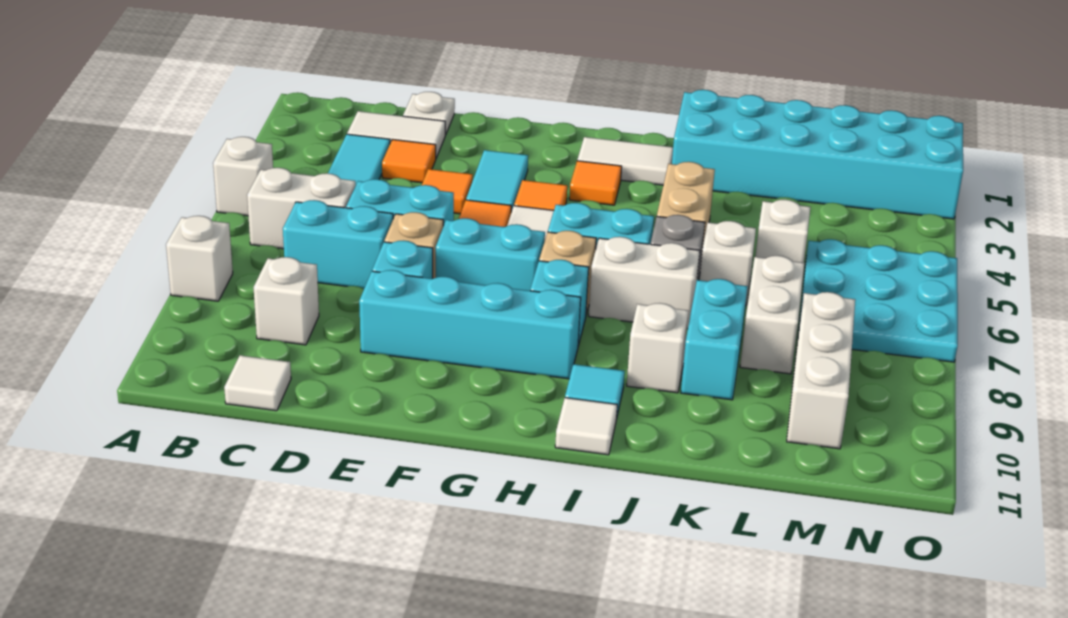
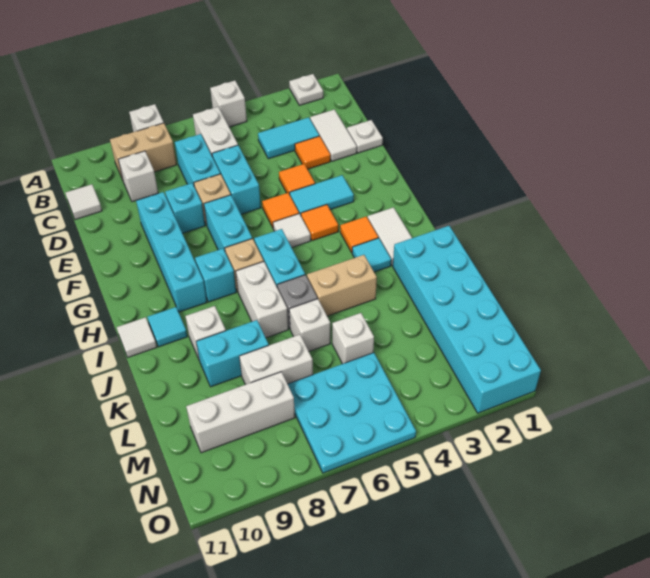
none -> white 1x1 plate [289,74,323,105]
none -> tan 1x2 brick [110,123,177,180]
none -> cyan 1x1 tile [352,238,391,272]

